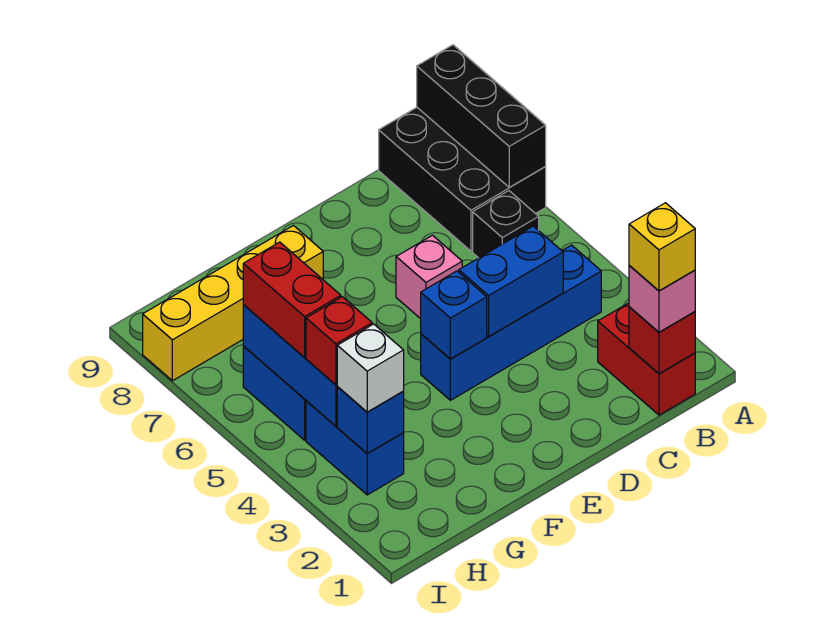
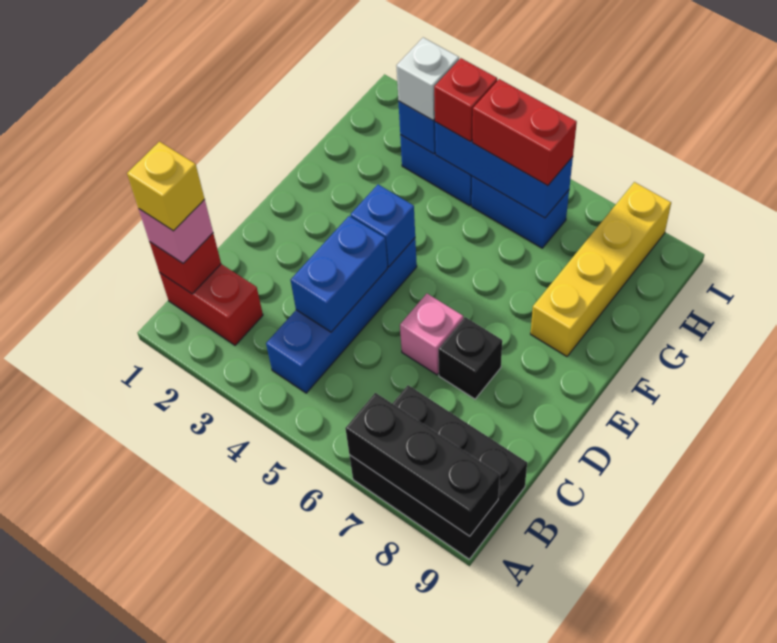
black 1x1 brick [473,191,539,258] -> black 1x1 brick moved to [438,317,502,399]

